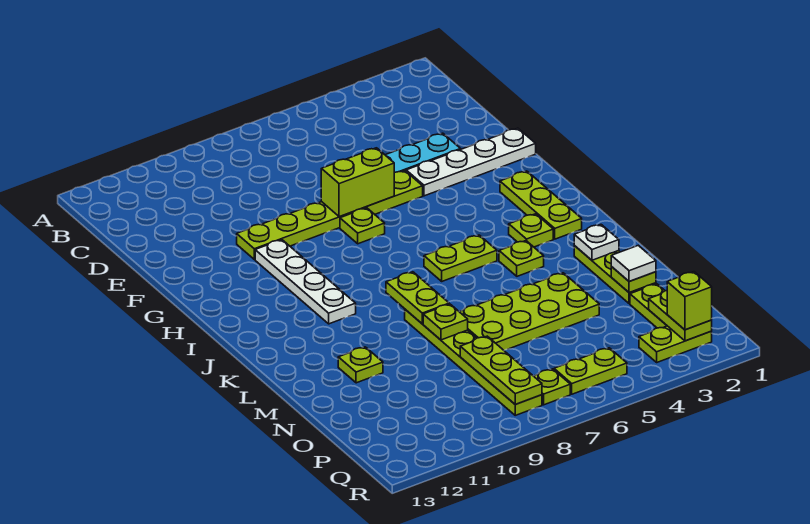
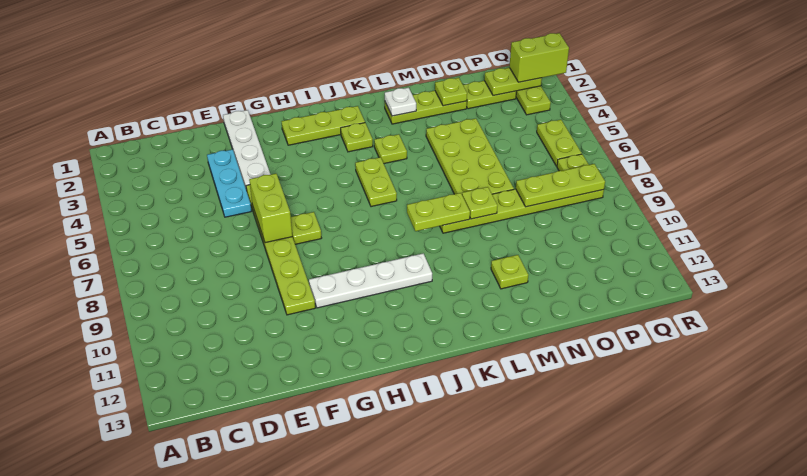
white 1x1 tile [611,245,656,282] -> none
lime 1x1 brick [667,272,712,330] -> lime 1x2 brick [509,33,569,82]

